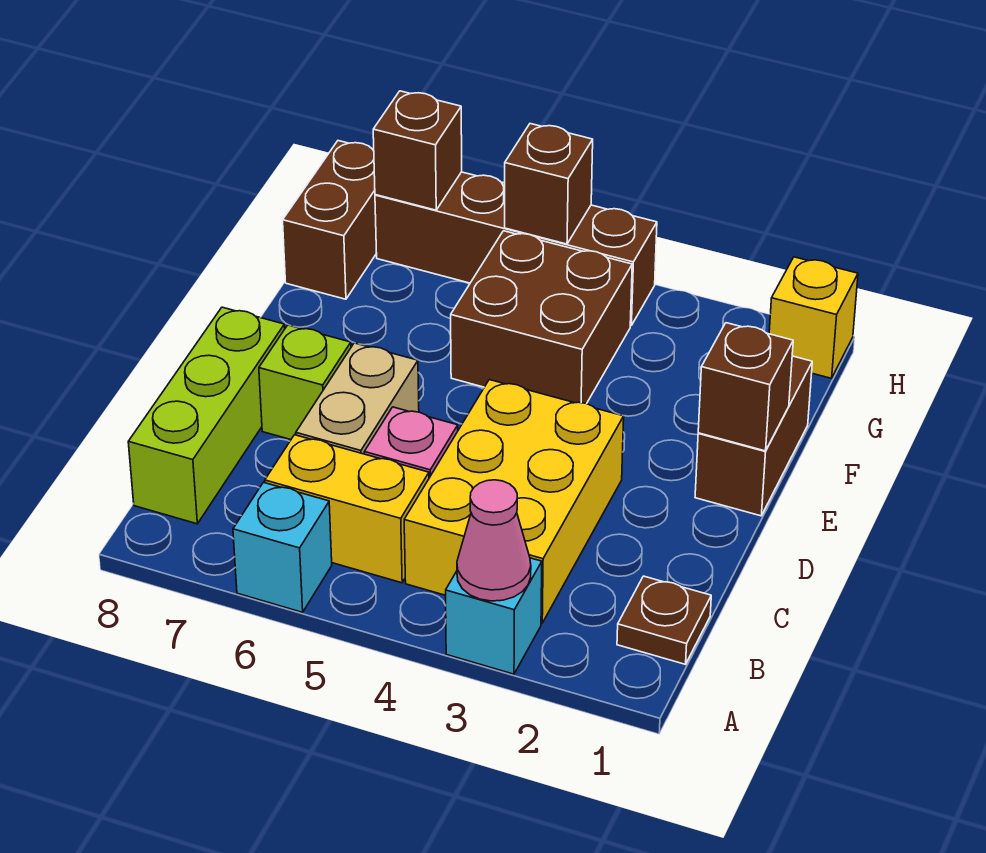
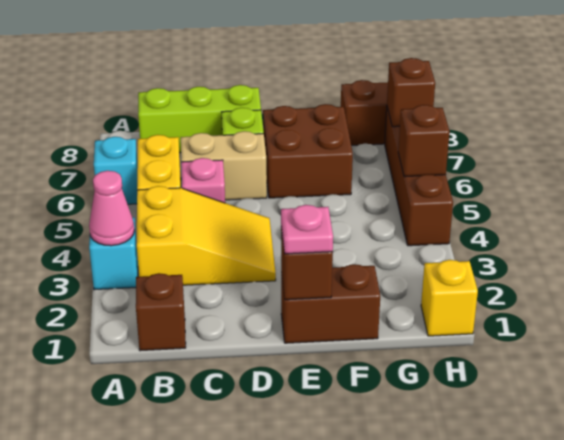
brown 1x1 plate [617,576,711,664] -> brown 1x1 brick [136,273,186,351]
yellow 2x3 brick [404,380,624,623] -> yellow 2x3 slope [137,186,276,285]
none -> pink 1x1 plate [281,205,333,254]
brown 2x2 brick [451,231,632,404] -> brown 2x2 brick moved to [263,104,353,198]

